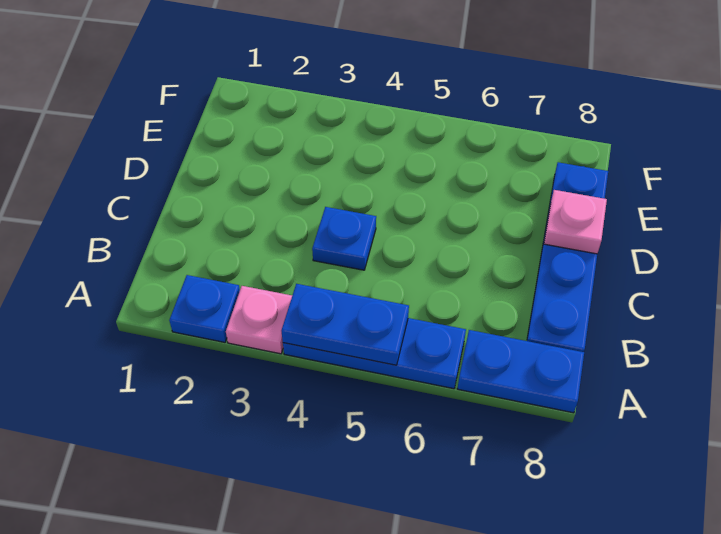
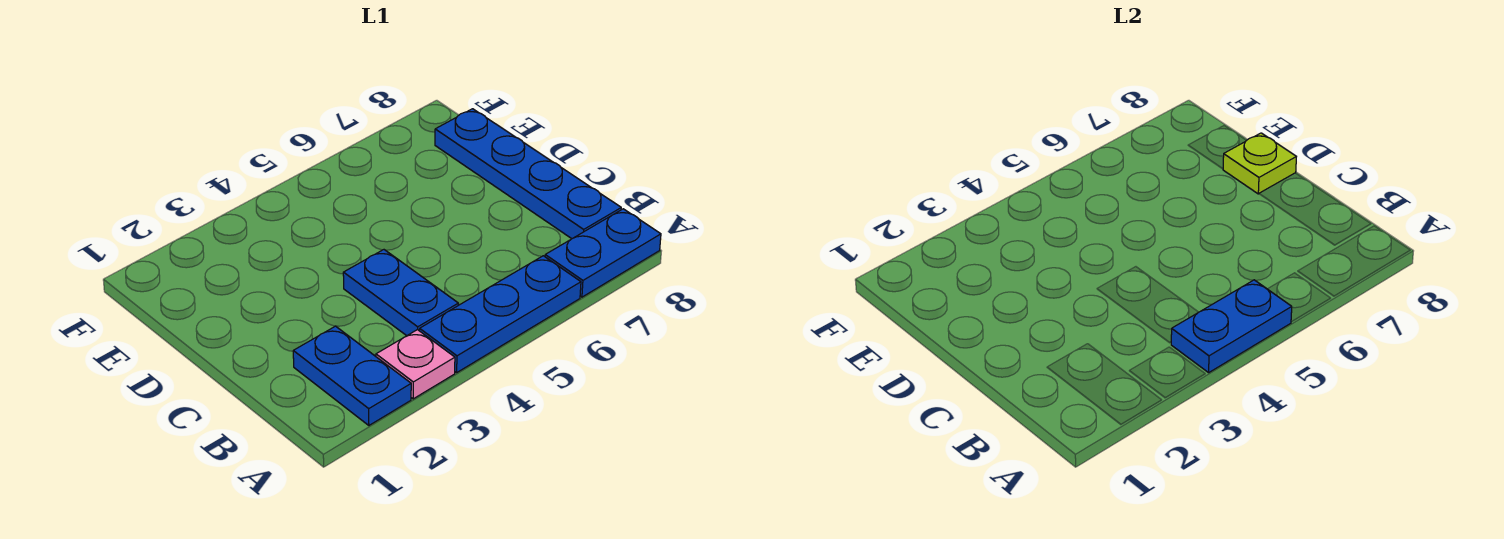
blue 1x1 plate [169,275,240,342] -> blue 1x2 plate [293,326,411,425]
blue 1x1 plate [312,207,376,270] -> blue 1x2 plate [343,250,458,336]
pink 1x1 plate [544,190,607,254] -> lime 1x1 plate [1223,133,1296,194]

